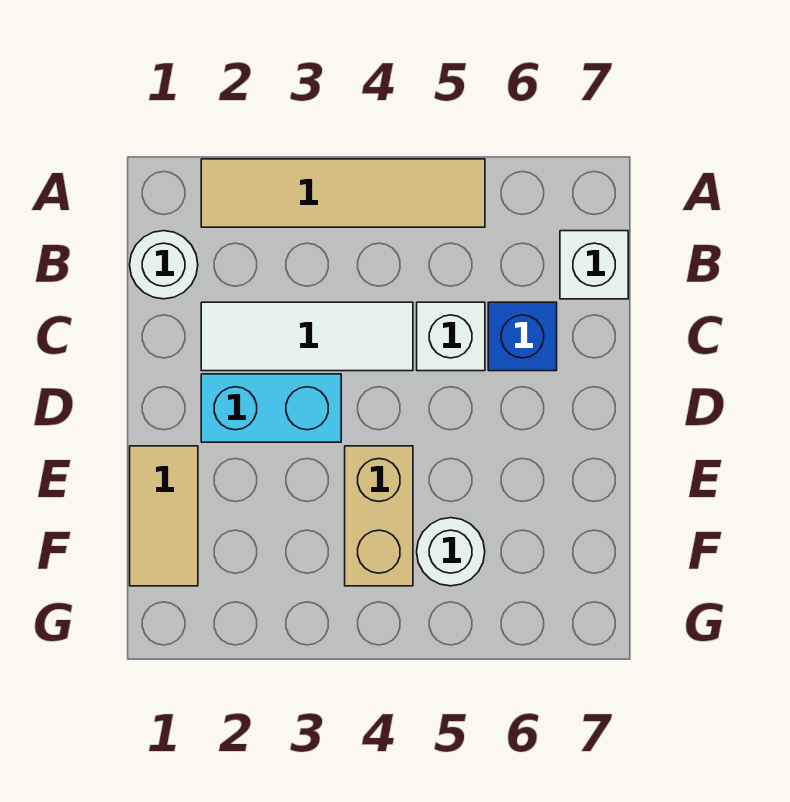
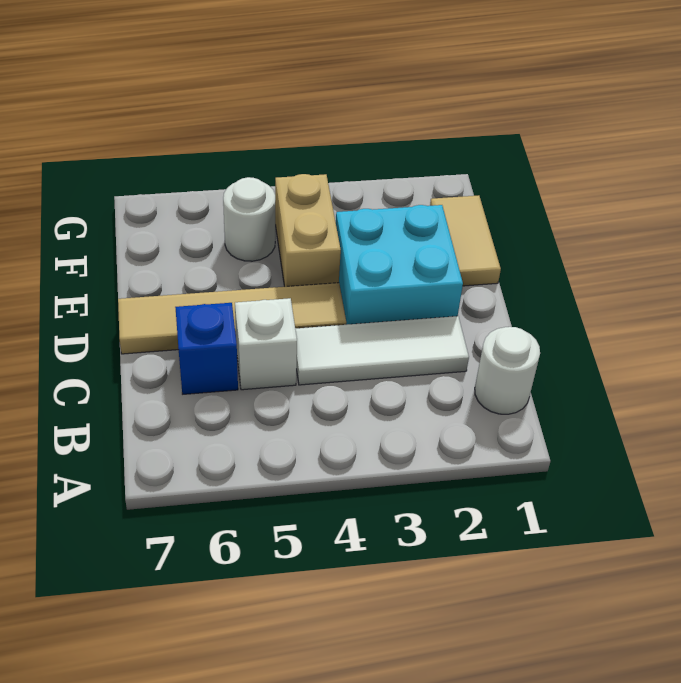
tan 1x4 tile [201,159,485,227] -> tan 1x4 tile moved to [118,283,346,354]
white 1x1 brick [560,231,628,299] -> none
cyan 1x2 brick [201,374,341,442] -> cyan 2x2 brick [336,205,463,325]

